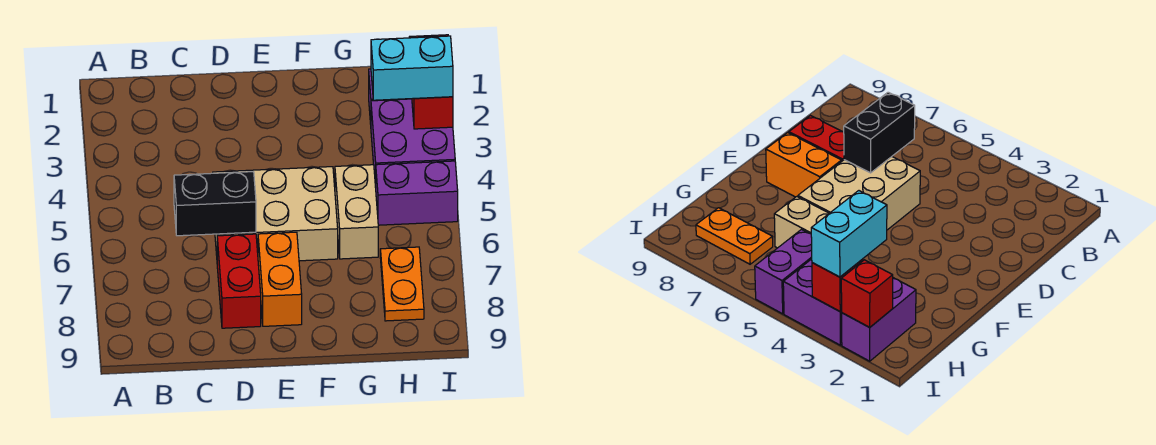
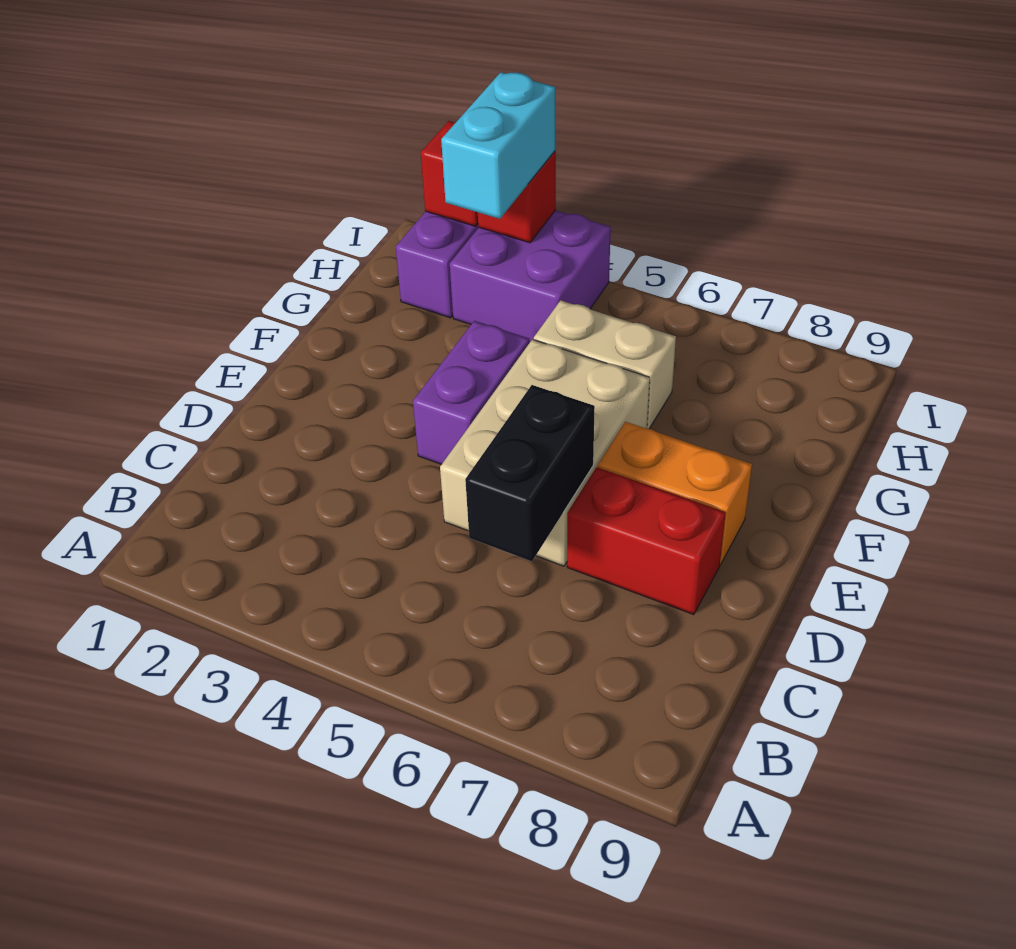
purple 1x2 brick [376,161,458,225] -> purple 1x2 brick moved to [413,321,529,464]
orange 1x2 plate [380,247,424,321] -> none

